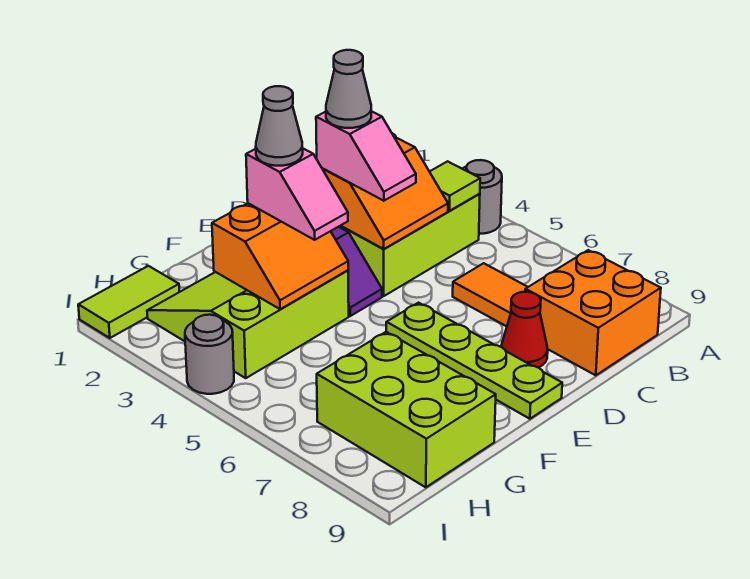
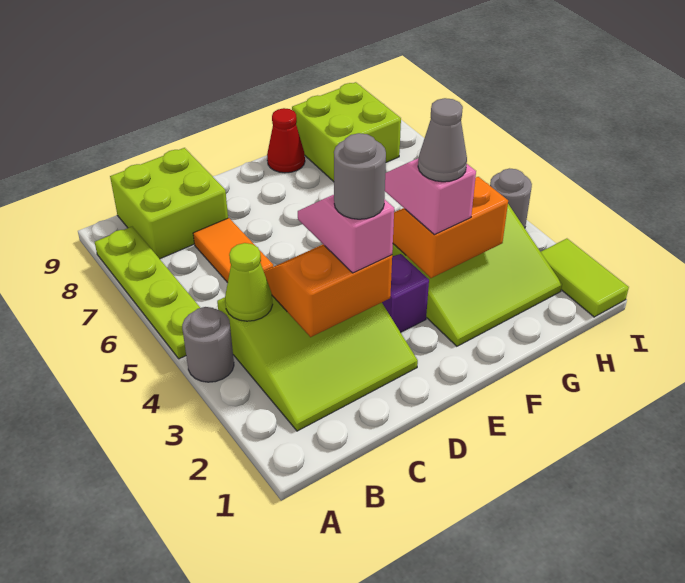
lime 1x1 tile [430,161,480,211] -> lime 1x1 cone [225,243,273,321]
orange 2x2 brick [525,250,661,375] -> lime 2x2 brick [110,148,228,259]
grey 1x1 cone [326,50,371,128] -> grey 1x1 round brick [334,133,386,219]
red 1x1 cone [501,292,548,368] -> red 1x1 cone moved to [267,108,305,173]
lime 1x4 plate [386,303,562,419] -> lime 1x4 plate moved to [95,227,200,359]
lime 2x3 brick [317,332,496,487] -> lime 2x2 brick [292,82,401,182]
lime 1x2 tile [78,266,179,338] -> lime 1x2 tile turned to [541,239,629,317]

